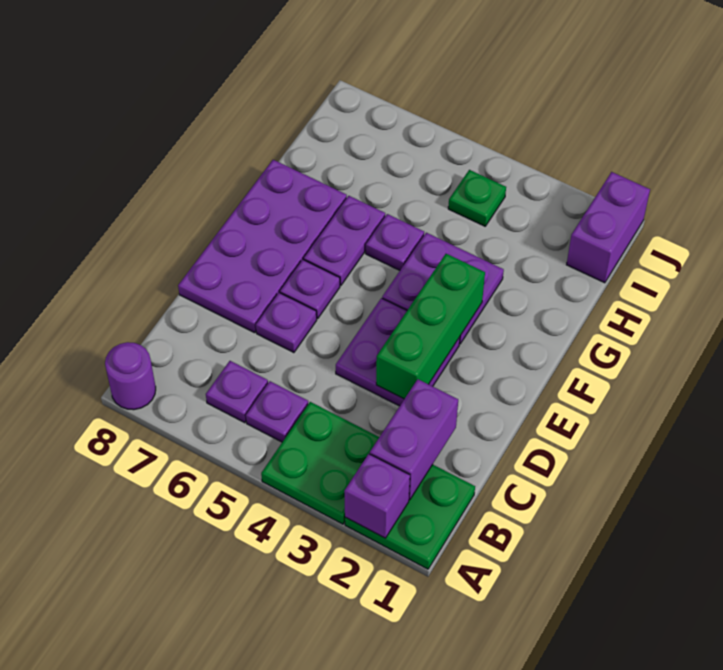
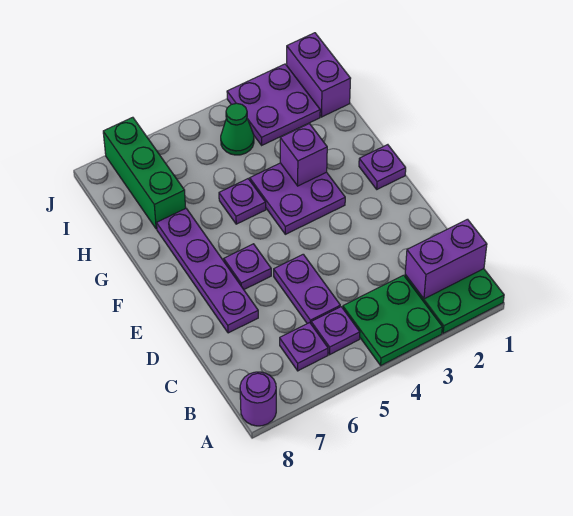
purple 1x1 brick [344,454,410,538] -> purple 1x1 brick moved to [280,124,327,186]
purple 1x2 brick [370,379,458,500] -> purple 1x2 brick turned to [405,219,487,299]
purple 2x2 plate [336,298,460,406] -> purple 2x2 plate moved to [227,64,320,145]
green 1x3 brick [376,254,485,399] -> green 1x3 brick moved to [103,117,186,229]
purple 1x1 plate [256,293,317,353] -> purple 1x1 plate moved to [359,145,406,189]
purple 2x4 plate [178,160,347,333] -> purple 1x4 plate [157,209,258,333]
purple 1x2 plate [304,196,385,285] -> purple 1x2 plate moved to [274,254,340,324]
green 1x1 plate [448,170,506,226] -> green 1x1 cone [221,103,254,155]

